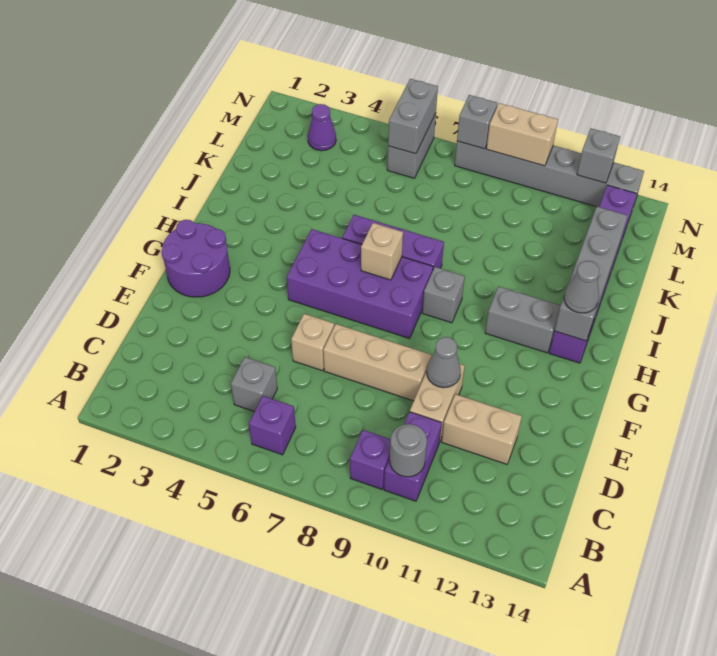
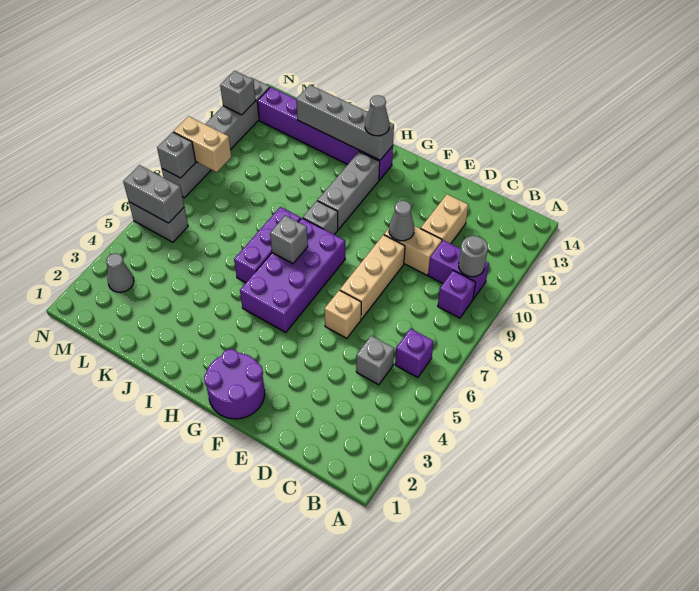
tan 1x1 brick [361,223,403,280] -> grey 1x1 brick [270,216,308,264]
grey 1x2 brick [485,286,561,353] -> grey 1x3 brick [317,151,380,229]
purple 1x1 cone [308,104,336,151] -> grey 1x1 cone [106,253,134,292]
tan 1x2 brick [487,103,558,166] -> tan 1x2 brick turned to [173,116,231,172]

